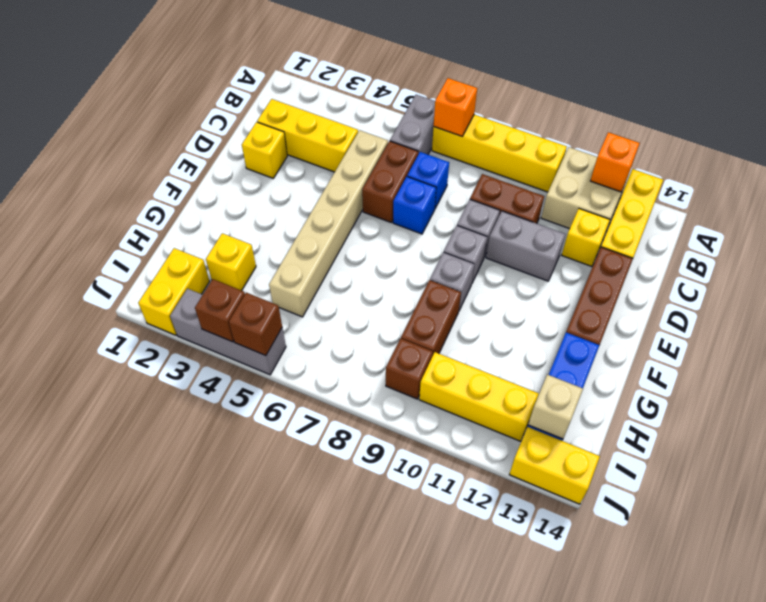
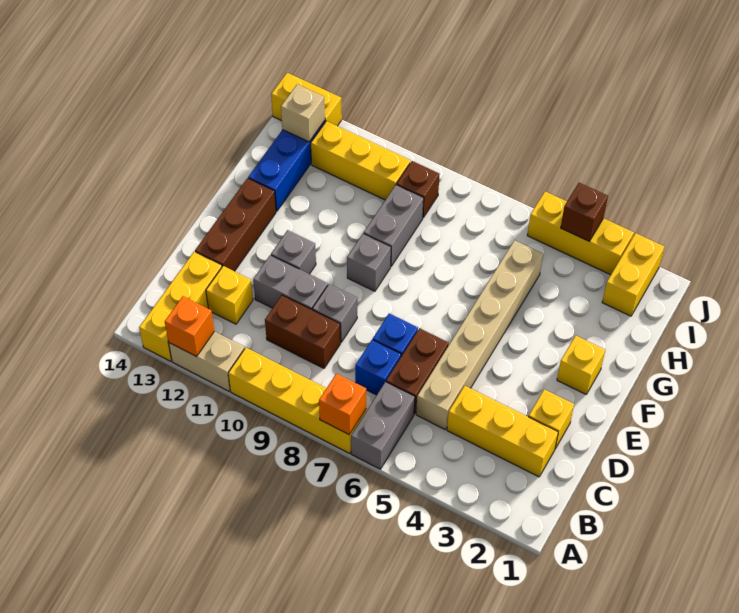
tan 2x2 brick [541,147,628,234] -> tan 1x2 brick [169,331,245,391]
grey 1x1 brick [444,226,487,283] -> grey 1x1 brick moved to [271,230,316,274]
brown 1x2 brick [401,280,461,354] -> grey 1x2 brick [364,185,424,266]
yellow 1x1 brick [206,233,256,291] -> yellow 1x1 brick moved to [557,336,605,394]
grey 1x3 brick [170,289,286,375] -> yellow 1x3 brick [527,192,634,275]
brown 1x1 brick [229,293,282,356] -> none

